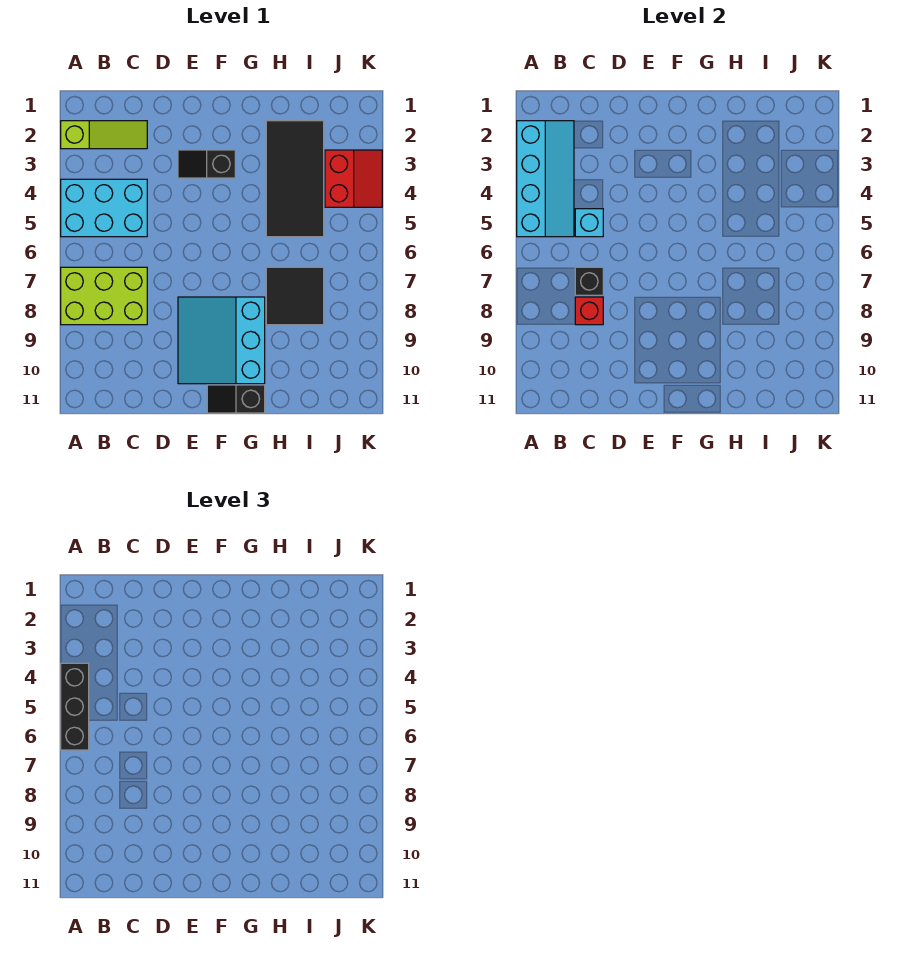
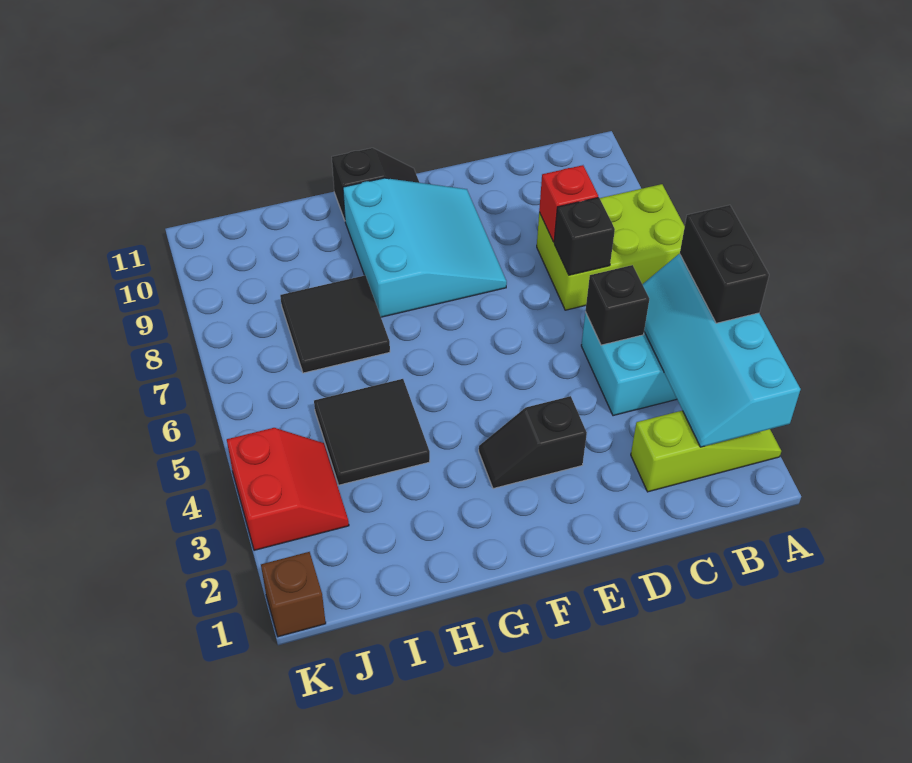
lime 1x3 slope [61,121,147,149] -> lime 1x3 slope turned to [631,411,781,492]
black 1x3 brick [61,663,89,750] -> black 1x2 brick [680,205,769,323]
cyan 1x1 brick [575,209,603,237] -> black 1x1 brick [585,265,649,345]
black 1x2 slope [178,150,235,178] -> black 1x2 slope turned to [479,396,587,489]
black 2x4 tile [266,121,324,237] -> black 2x2 tile [314,379,430,485]
red 2x2 slope [325,150,382,207] -> red 2x2 slope turned to [227,428,349,550]
none -> brown 1x1 brick [261,552,326,637]

